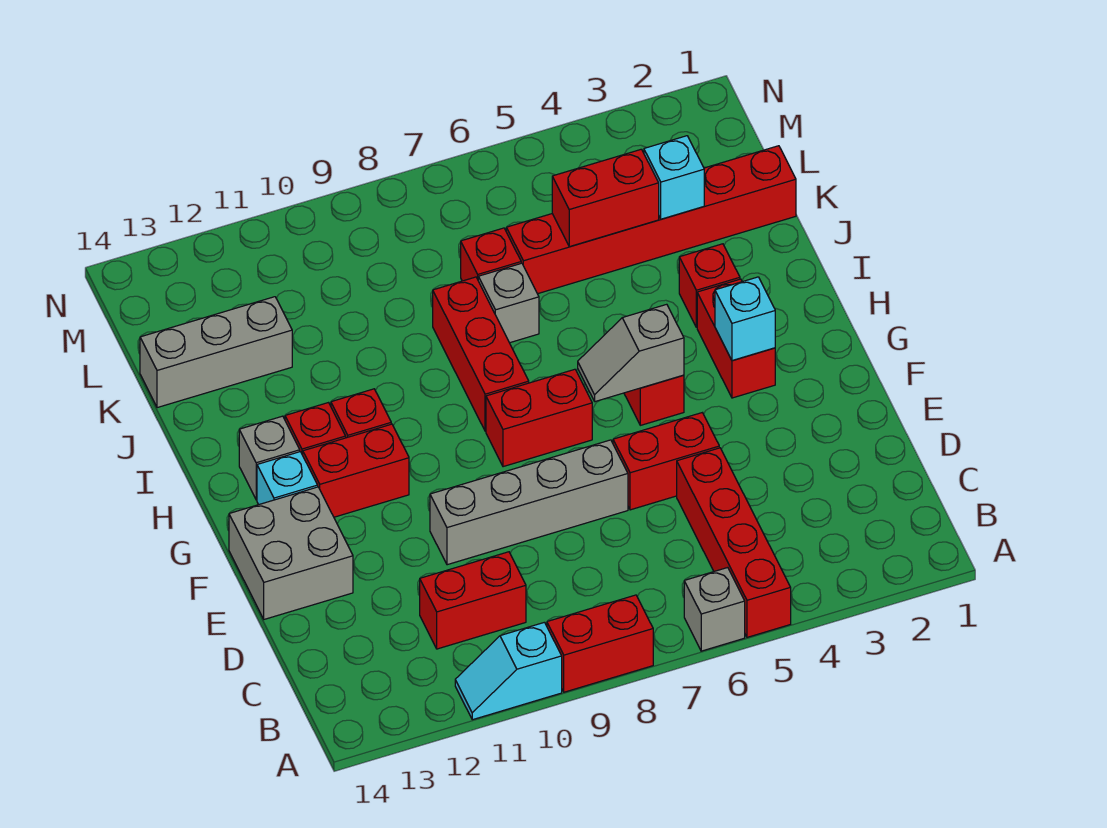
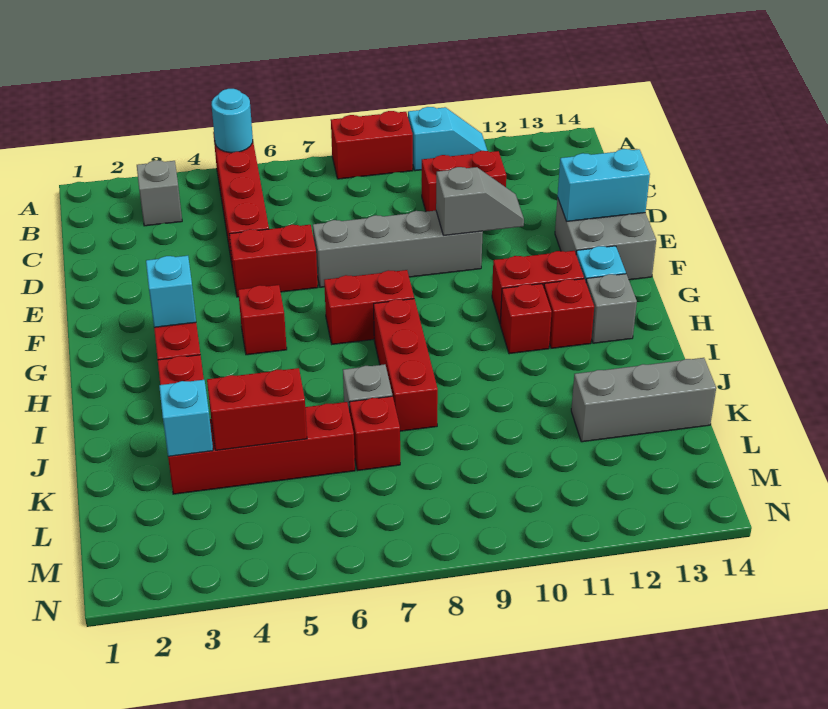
none -> cyan 1x1 round brick [211,89,253,153]
grey 1x1 brick [684,568,745,651] -> grey 1x1 brick moved to [137,160,182,226]
none -> cyan 1x2 brick [558,149,650,222]
grey 1x2 slope [578,304,684,402] -> grey 1x2 slope moved to [436,167,524,235]
red 1x6 brick [506,146,796,294] -> red 1x4 brick [168,402,355,494]

